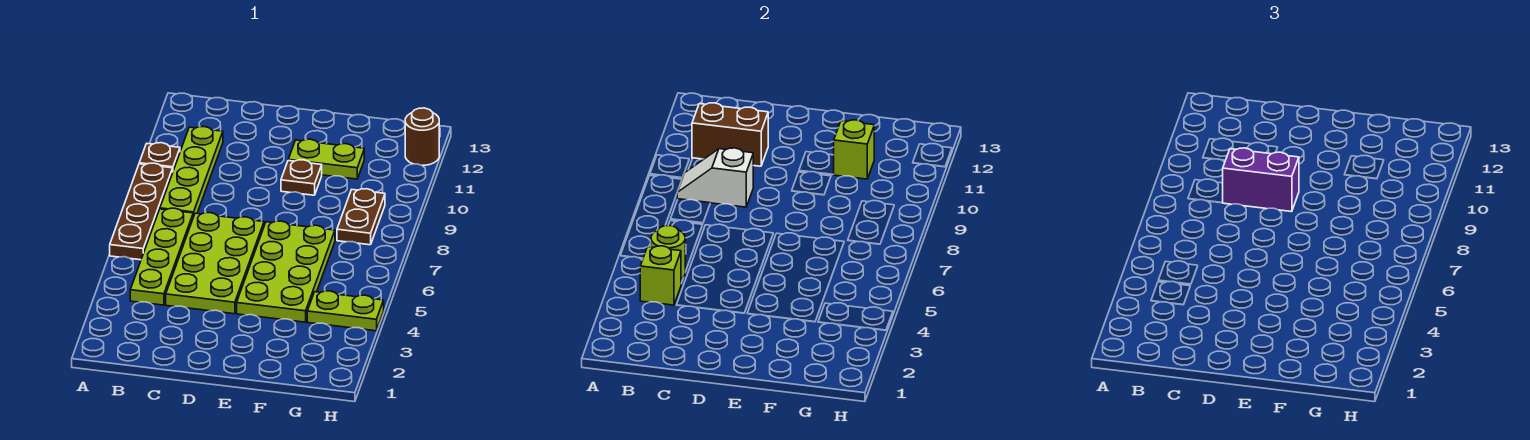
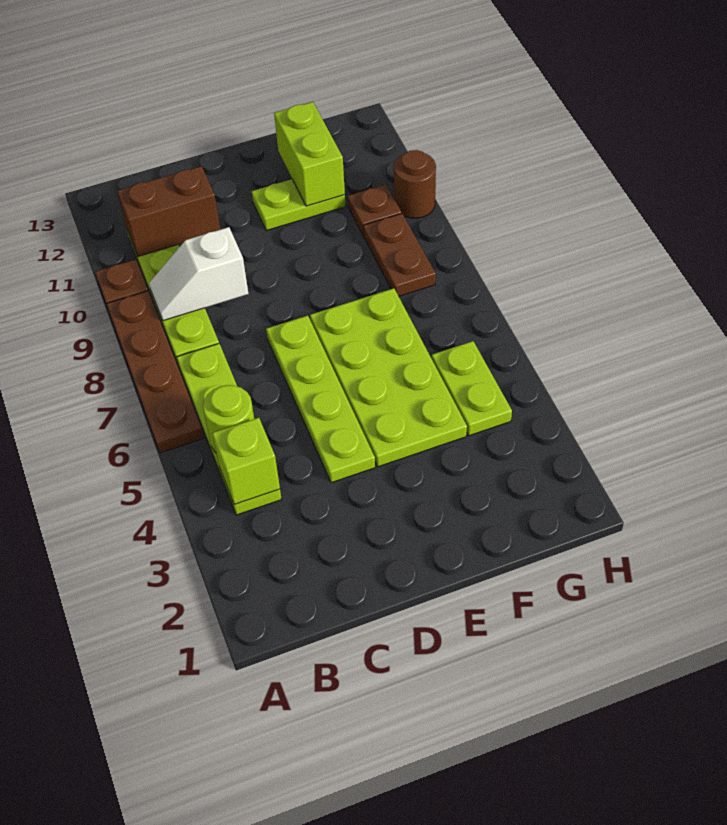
lime 2x4 plate [166,213,264,314] -> lime 1x4 plate [266,316,375,483]
purple 1x2 brick [1223,148,1299,212] -> none
brown 1x1 plate [281,160,322,195] -> brown 1x1 plate moved to [348,184,402,235]
lime 1x1 brick [834,120,874,179] -> lime 1x2 brick [274,102,345,206]
lime 1x2 plate [307,291,384,331] -> lime 1x2 plate turned to [432,341,512,436]
brown 1x1 round brick [405,108,439,165] -> brown 1x1 round brick moved to [394,150,436,218]

